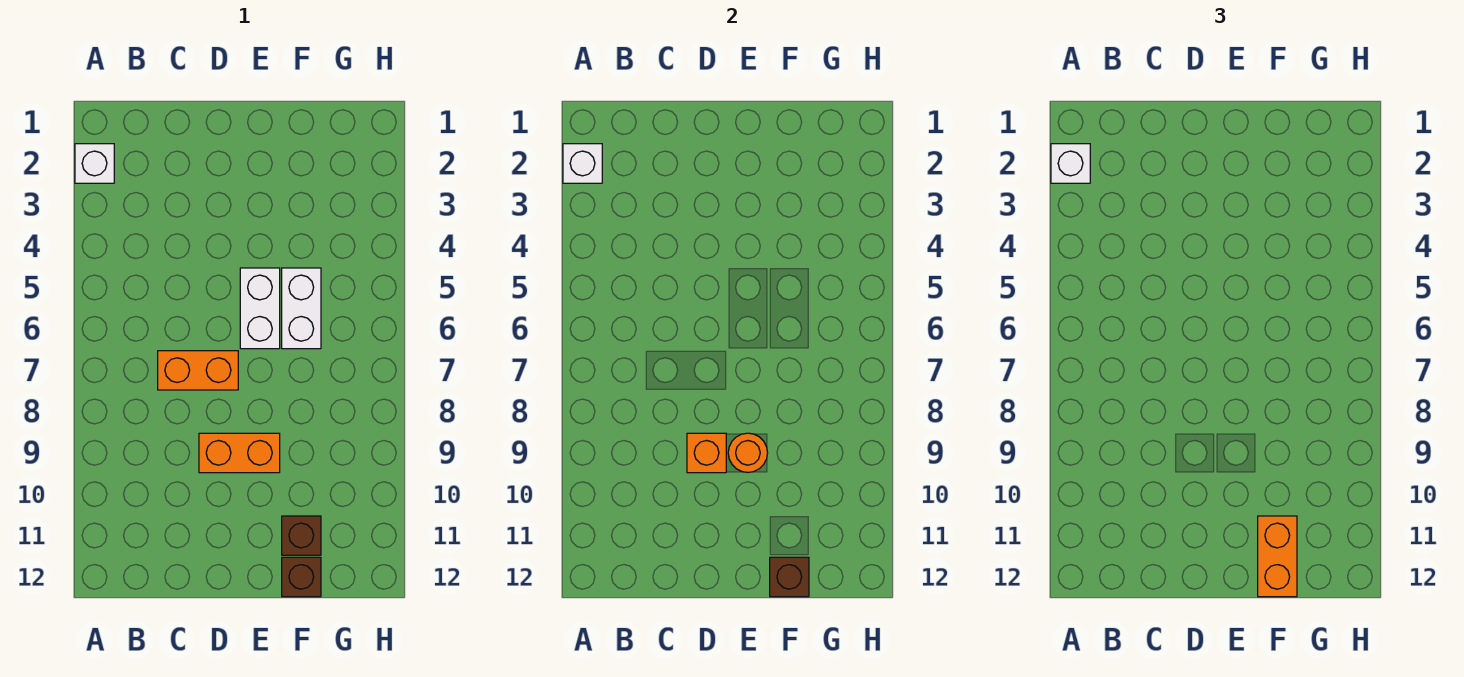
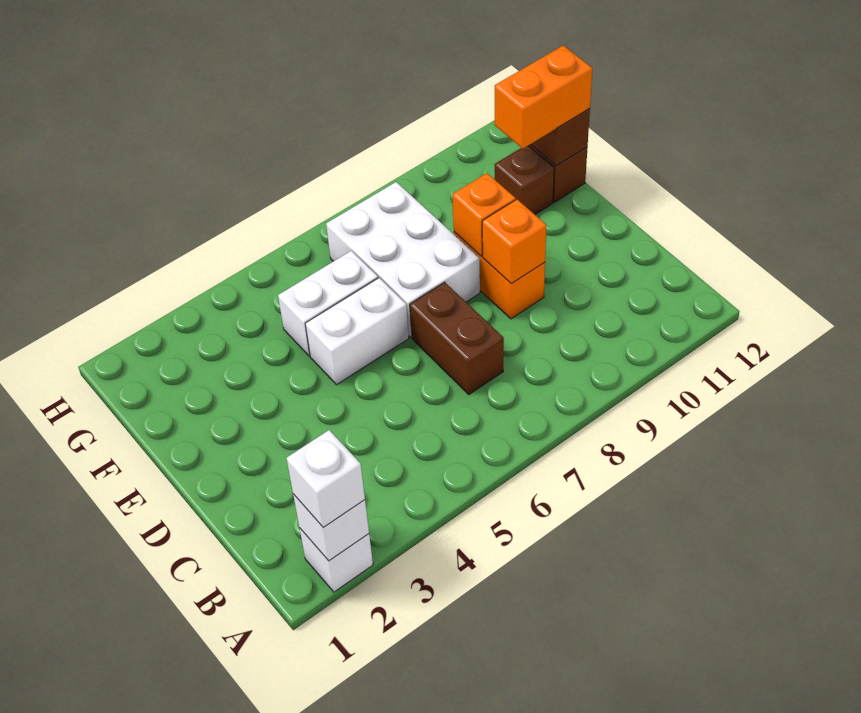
orange 1x2 brick [158,351,238,390] -> brown 1x2 brick [410,282,504,394]
none -> white 2x3 brick [326,182,480,337]
orange 1x1 round brick [728,433,768,472] -> orange 1x1 brick [452,173,516,256]

